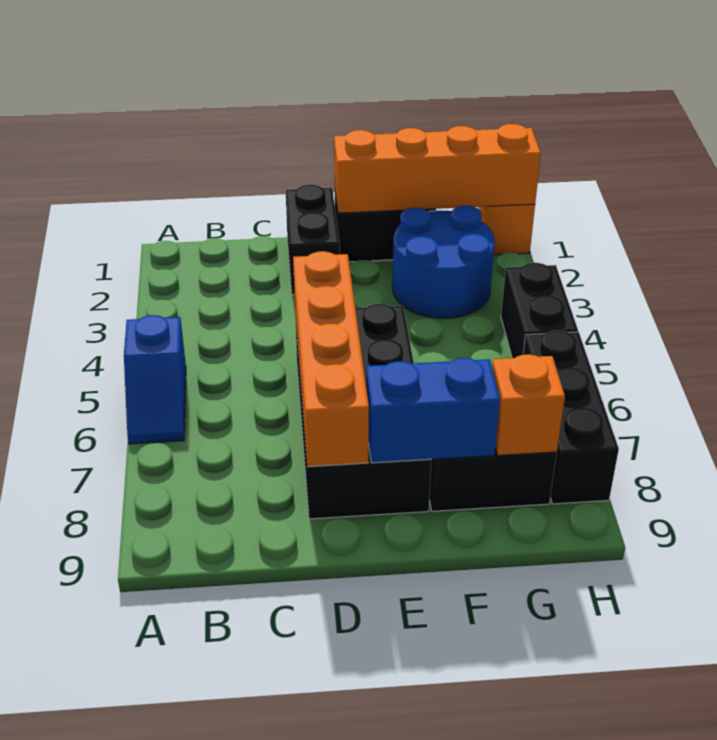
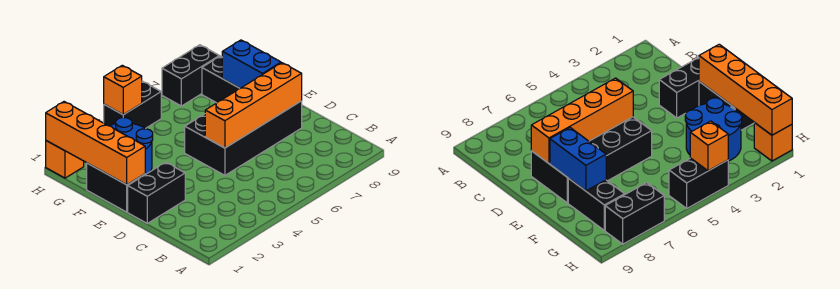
blue 1x2 slope [124,315,186,444] -> none
orange 1x1 brick [492,354,565,455] -> orange 1x1 brick moved to [104,65,142,115]
black 1x3 brick [523,330,619,504] -> black 1x2 brick [162,45,219,106]

